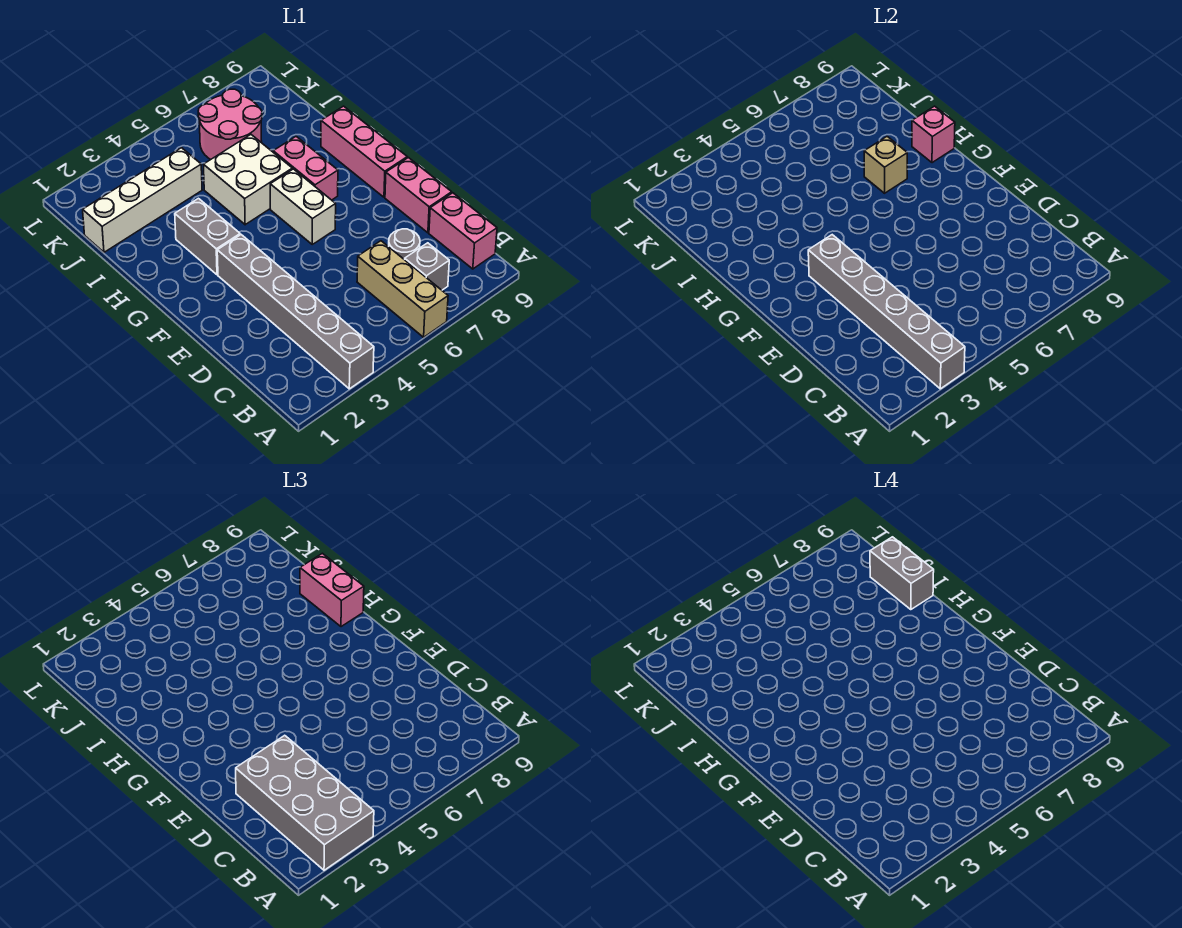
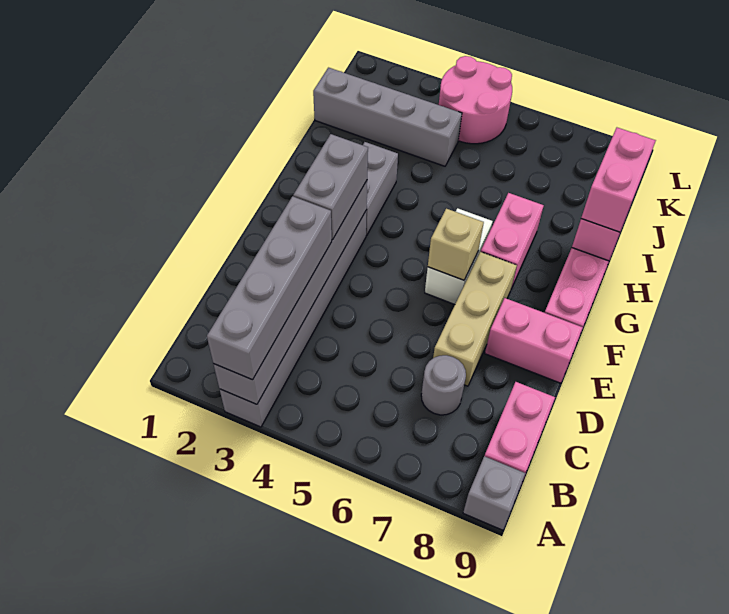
grey 2x4 brick [236,735,374,870] -> grey 1x4 brick [207,196,332,380]
tan 1x3 brick [357,241,448,337] -> tan 1x3 brick moved to [433,252,517,386]
grey 1x1 brick [405,243,449,290] -> grey 1x1 brick moved to [463,456,525,530]
pink 1x2 brick [385,158,452,233] -> pink 1x2 brick turned to [485,298,583,383]
white 2x2 brick [204,135,292,225] -> none
tan 1x1 brick [864,136,907,193] -> tan 1x1 brick moved to [428,209,484,280]
grey 1x2 brick [870,537,934,610] -> grey 1x2 brick moved to [293,134,368,240]
white 1x4 brick [83,148,202,252] -> grey 1x4 brick [313,68,462,166]
pink 2x2 round brick [198,89,262,160] -> pink 2x2 round brick moved to [439,56,512,144]

